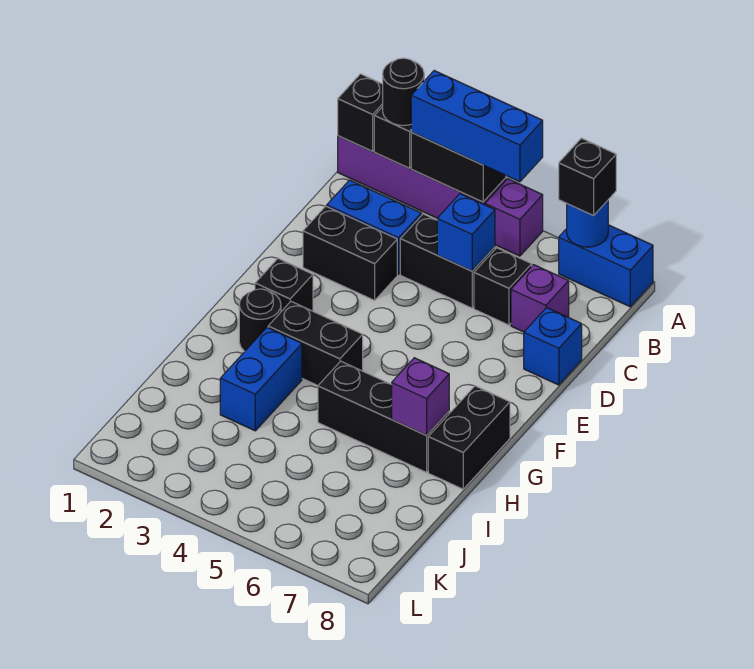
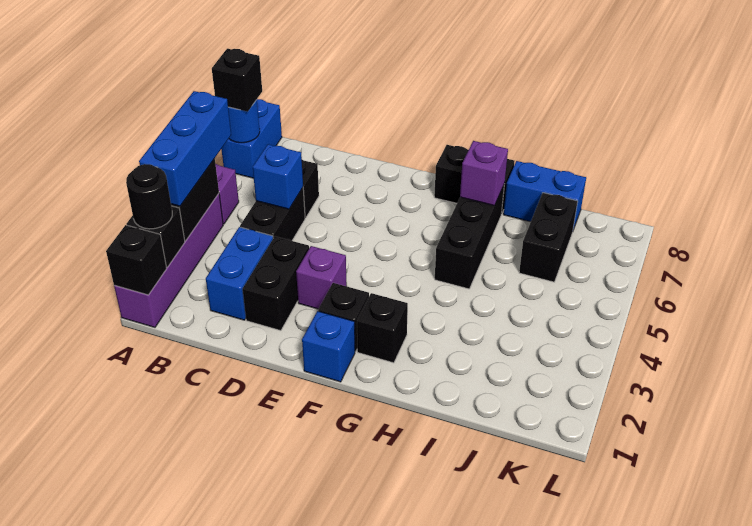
purple 1x1 brick [511,265,569,332] -> purple 1x1 brick moved to [296,246,347,309]
blue 1x1 brick [524,308,582,385] -> blue 1x1 brick moved to [302,311,355,382]
black 1x1 round brick [239,289,281,351] -> black 1x1 brick [357,293,408,363]
black 1x2 brick [268,302,363,385] -> black 1x2 brick moved to [519,193,578,282]
blue 1x2 brick [220,328,302,431] -> blue 1x2 brick moved to [503,161,586,230]

